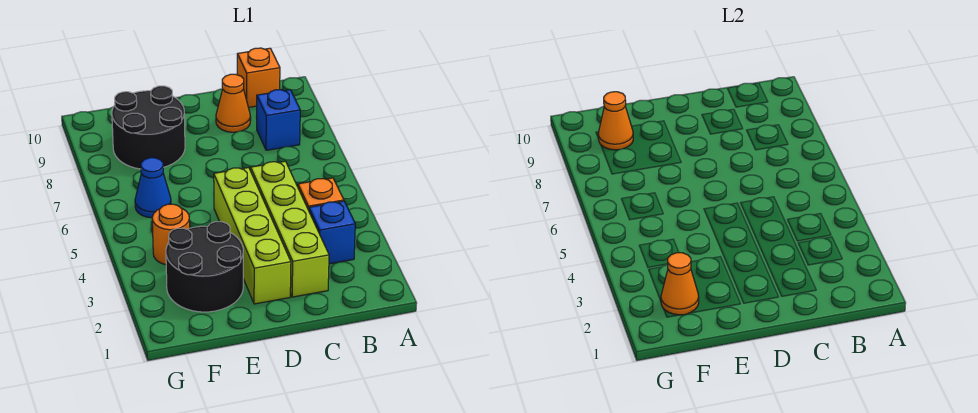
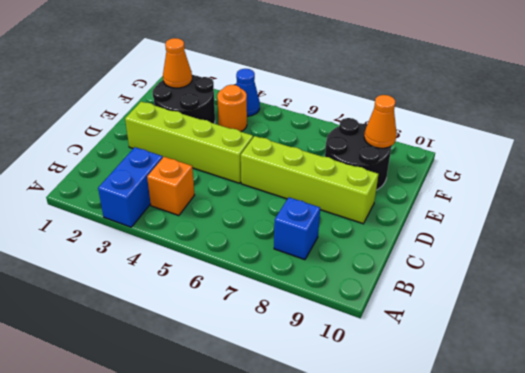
blue 1x1 brick [309,201,355,264] -> blue 1x2 brick [98,147,163,227]
orange 1x1 brick [237,48,280,107] -> none
lime 1x4 brick [251,161,329,297] -> lime 1x4 brick moved to [241,136,378,224]
orange 1x1 cone [216,74,251,132] -> none
blue 1x1 cone [135,158,171,218] -> blue 1x1 cone moved to [236,69,260,116]

